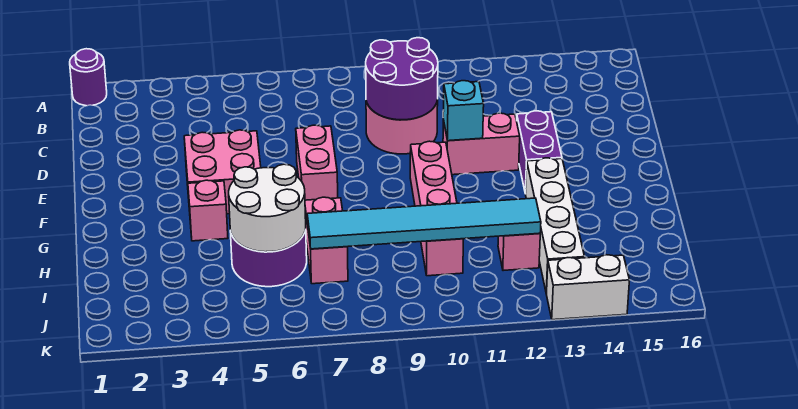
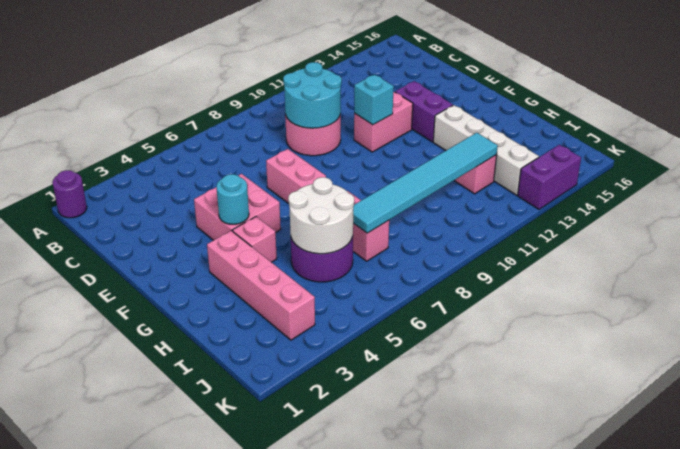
purple 2x2 round brick [366,38,438,120] -> cyan 2x2 round brick [283,62,342,128]
none -> cyan 1x1 round brick [216,174,249,224]
pink 1x4 brick [410,141,463,276] -> pink 1x4 brick moved to [207,231,315,340]
white 1x2 brick [546,255,629,320] -> purple 1x2 brick [518,145,581,209]

